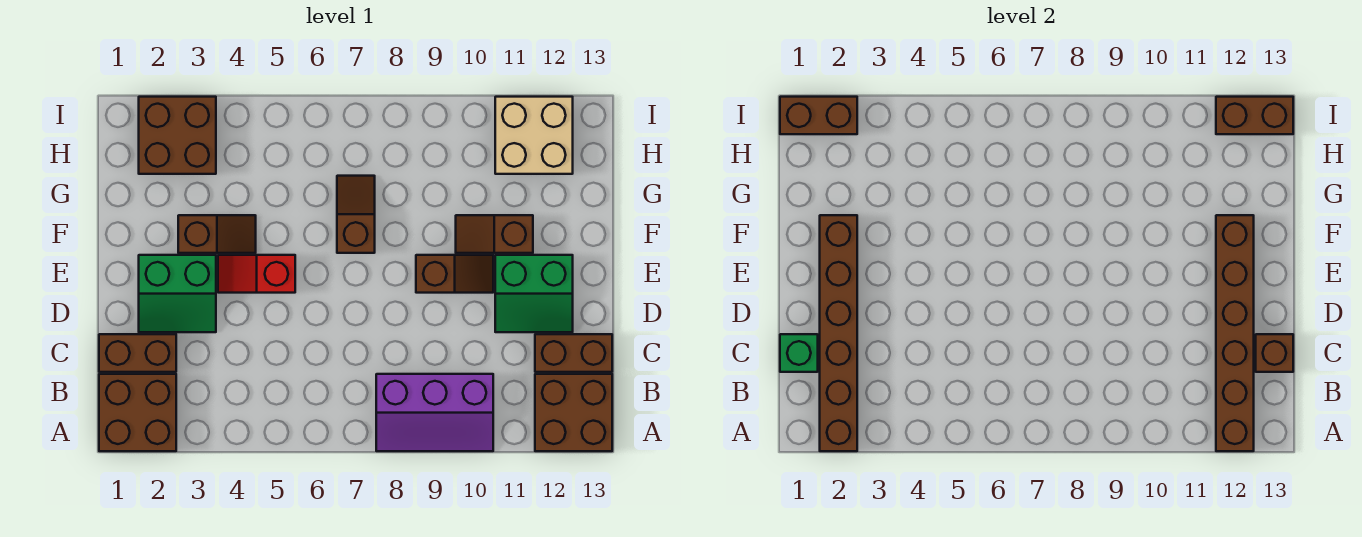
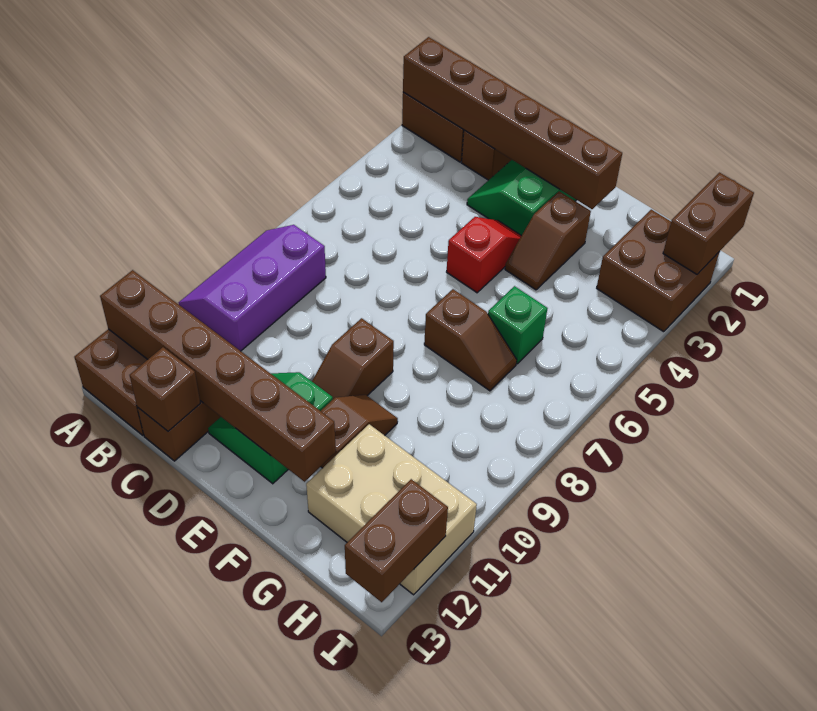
green 1x1 brick [780,334,818,372] -> green 1x1 brick moved to [488,286,548,364]
tan 2x2 brick [495,97,573,174] -> tan 2x3 brick [306,424,477,595]

